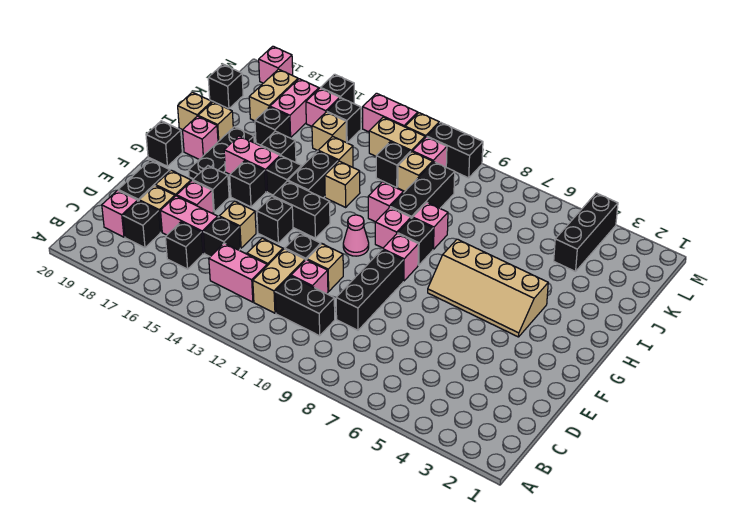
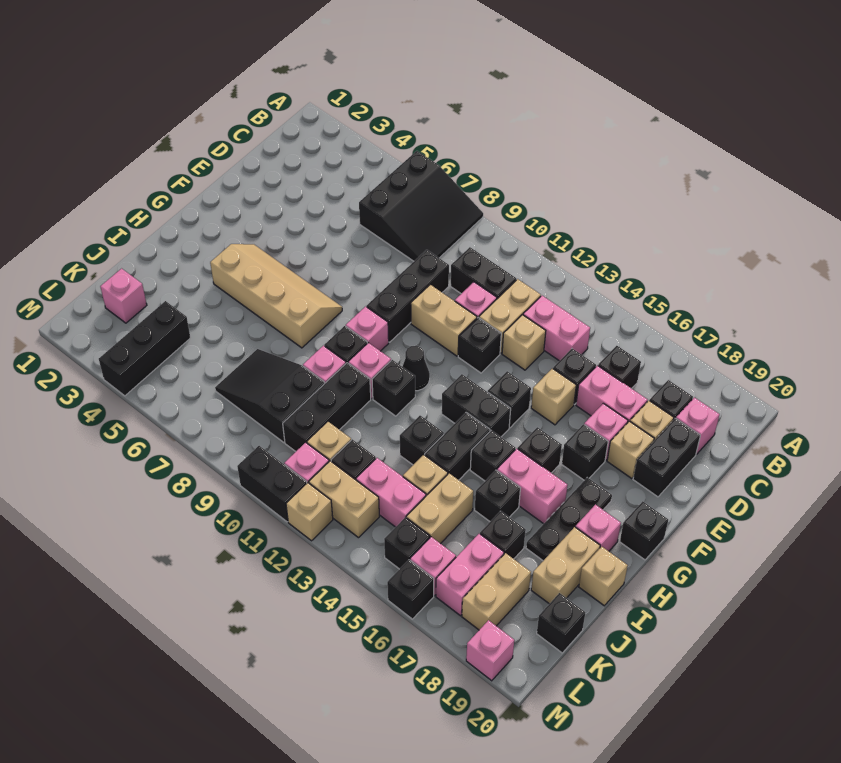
none -> black 3x3 slope [359,151,483,261]
tan 1x1 brick [307,244,343,292] -> tan 1x2 brick [411,285,477,356]
pink 1x1 cone [343,215,369,256] -> black 1x1 cone [402,346,430,391]
none -> black 1x1 brick [372,360,415,416]
pink 1x1 brick [368,182,403,222] -> pink 1x1 brick moved to [100,269,147,323]
tan 1x1 brick [325,161,360,207] -> black 1x1 brick [400,416,444,465]
tan 1x1 brick [198,102,233,141] -> tan 1x2 brick [531,527,600,604]
none -> black 2x3 slope [215,349,325,442]
tan 1x1 brick [312,112,347,150] -> tan 1x2 brick [406,473,473,544]
pink 1x2 brick [363,93,418,132] -> pink 1x2 brick moved to [356,458,426,527]

